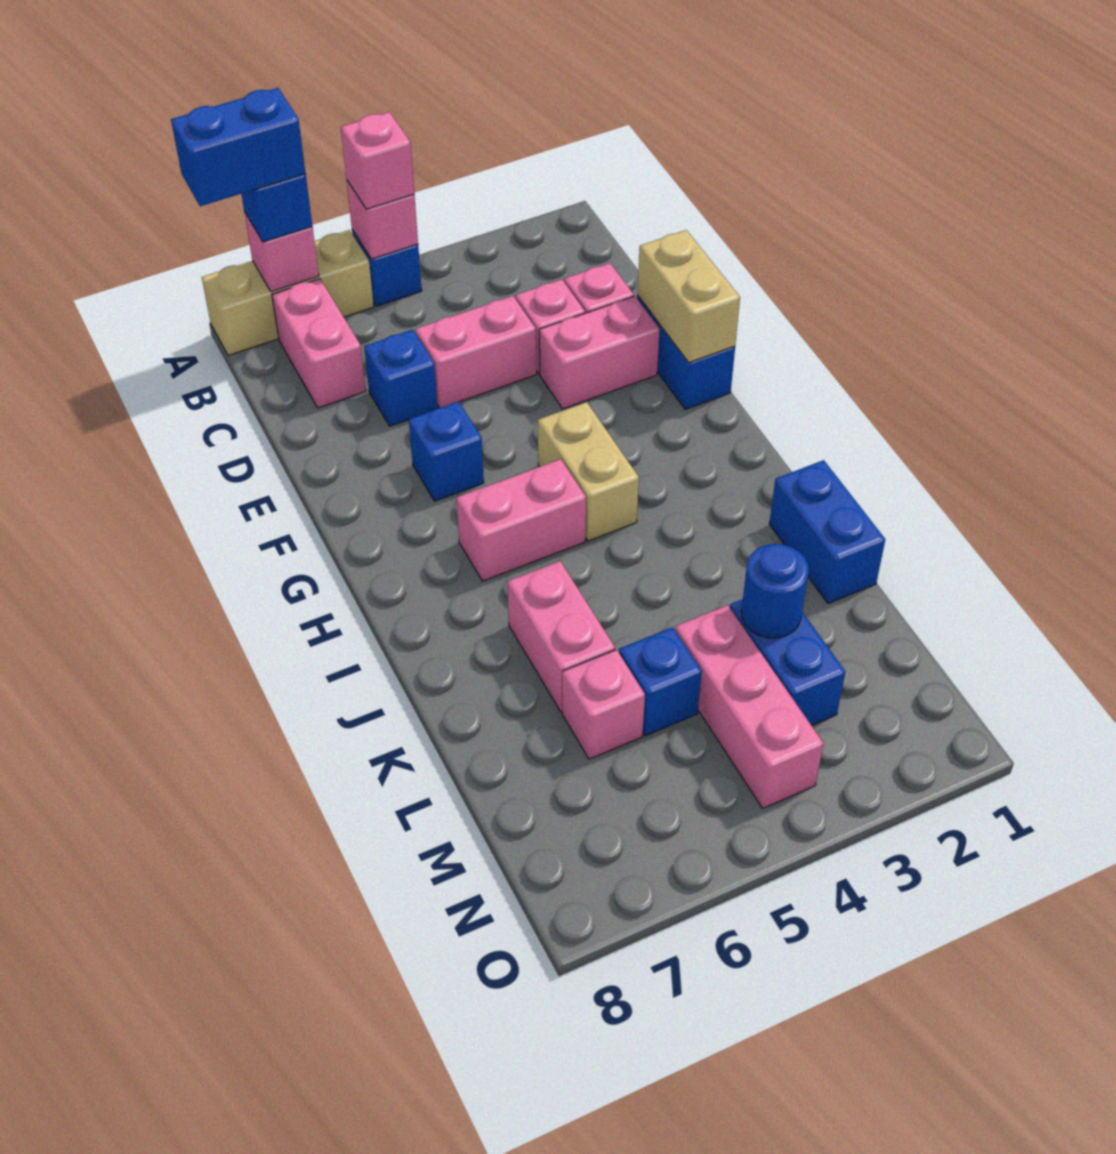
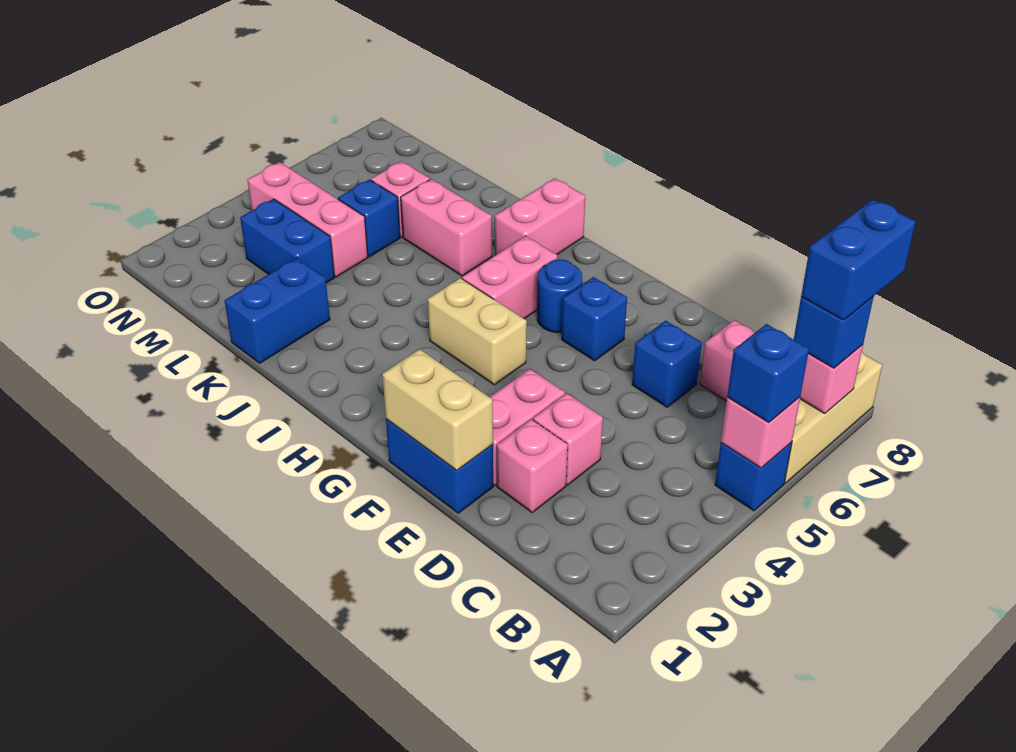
pink 1x1 brick [341,112,414,209] -> blue 1x1 brick [727,324,809,423]
pink 1x2 brick [415,296,536,408] -> pink 1x2 brick moved to [495,178,585,255]
blue 1x2 brick [769,460,885,603] -> blue 1x2 brick turned to [225,258,330,363]
blue 1x1 round brick [741,544,809,638] -> blue 1x1 round brick moved to [537,259,582,333]

